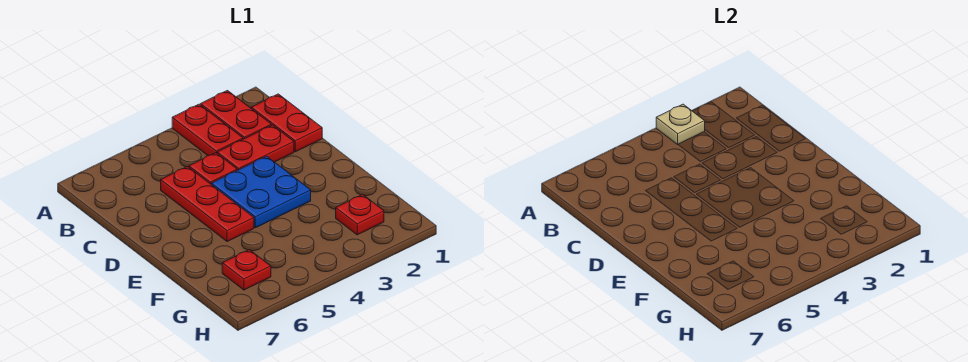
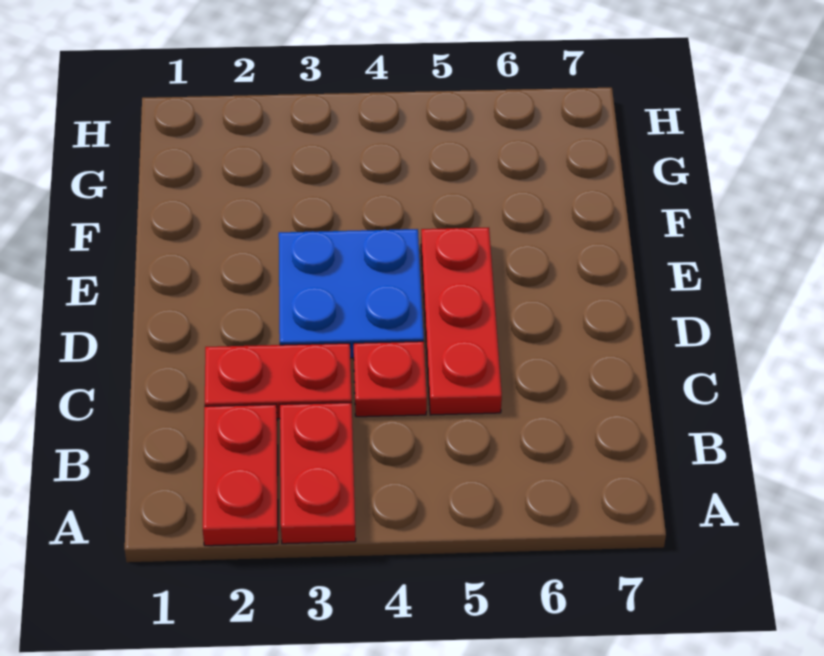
tan 1x1 plate [656,104,705,144] -> none
red 1x2 plate [251,94,322,152] -> none
red 1x1 plate [336,194,384,235] -> none
red 1x1 plate [222,250,271,290] -> none

